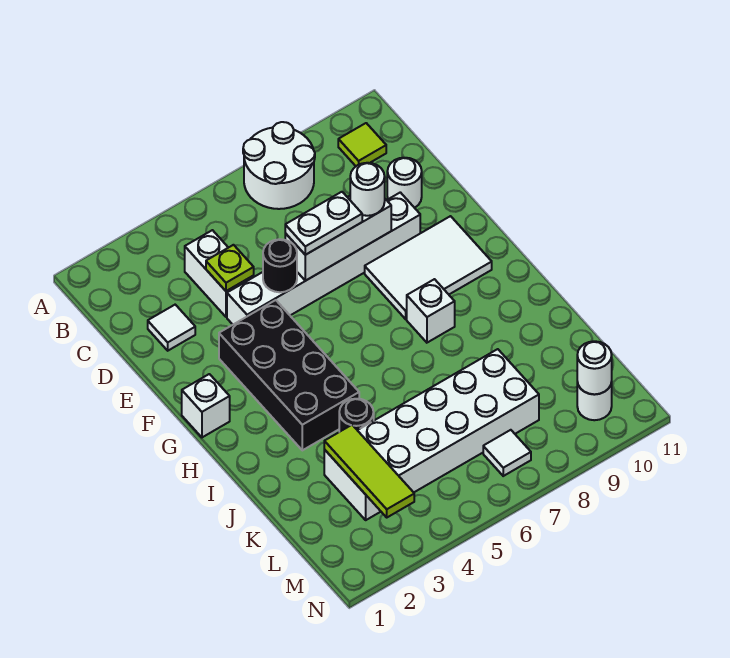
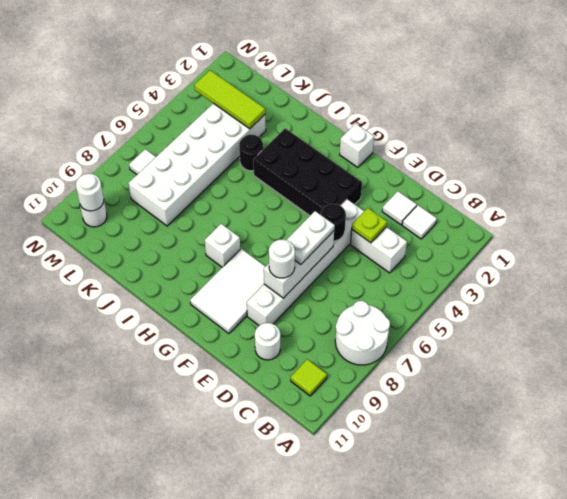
none -> white 1x1 tile [402,205,437,239]

